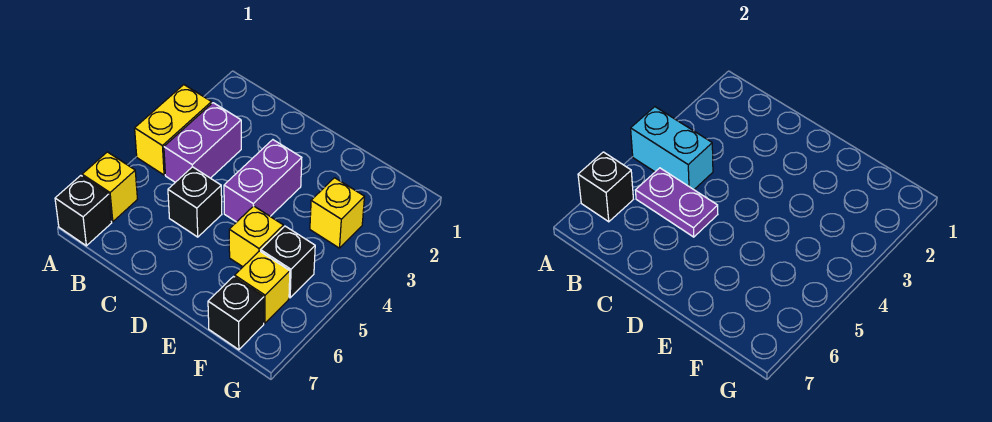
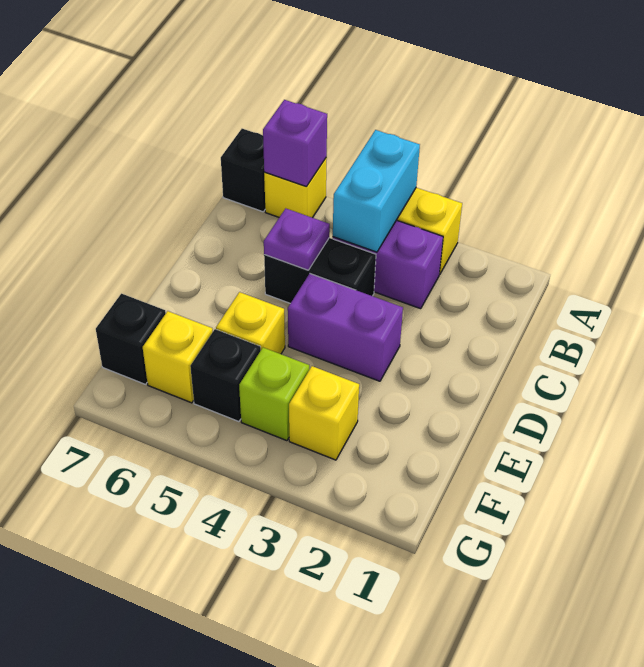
black 1x1 brick [578,152,633,222] -> purple 1x1 brick [263,100,327,187]
purple 1x2 plate [635,168,718,237] -> purple 1x1 plate [264,209,330,270]
black 1x1 brick [168,167,222,237] -> black 1x2 brick [264,238,376,303]
none -> lime 1x1 brick [239,348,309,441]

